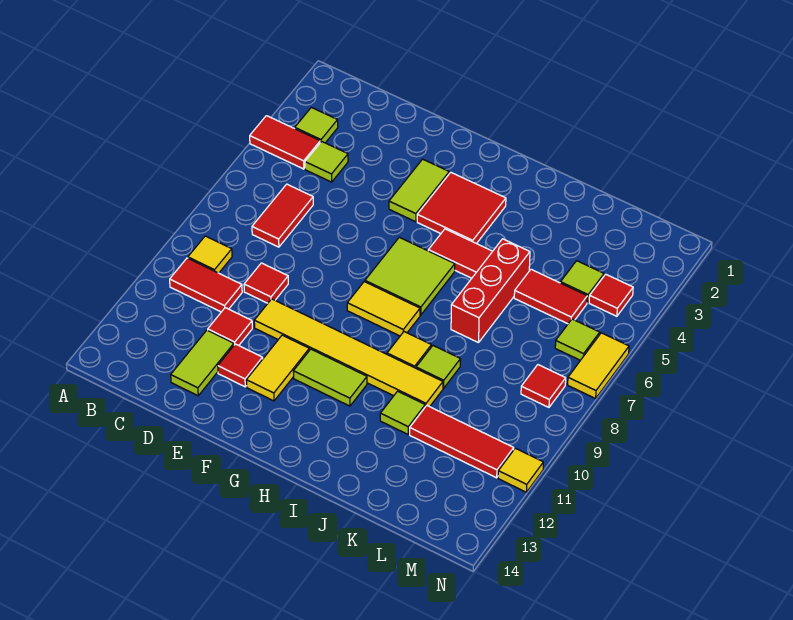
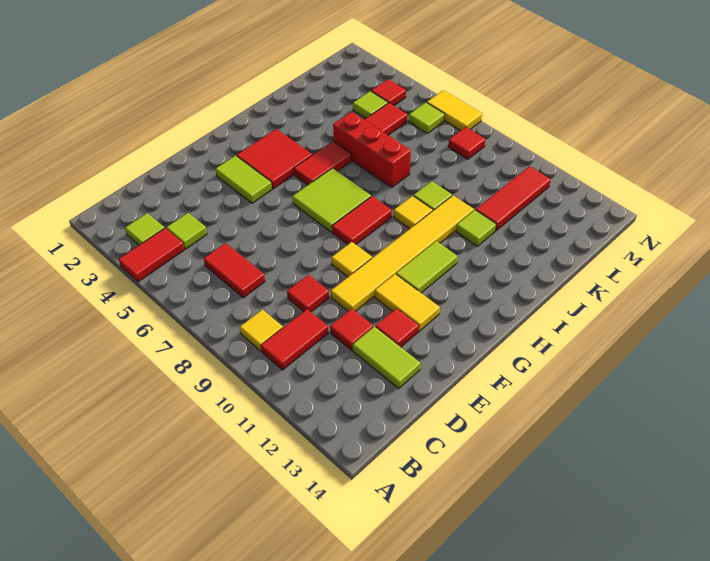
yellow 1x2 tile [347,282,420,336] -> red 1x2 tile [332,196,392,244]
yellow 1x1 tile [498,448,543,492] -> yellow 1x1 tile moved to [331,242,372,277]

